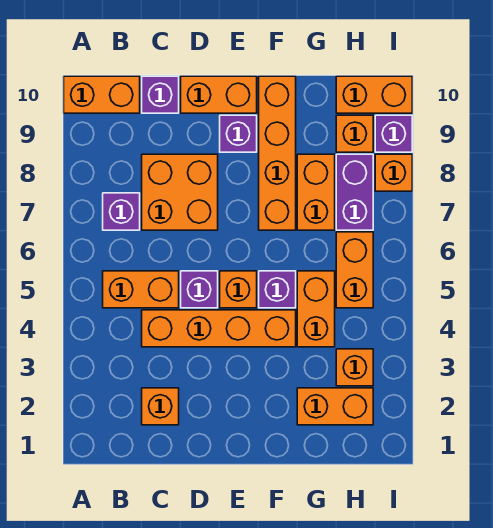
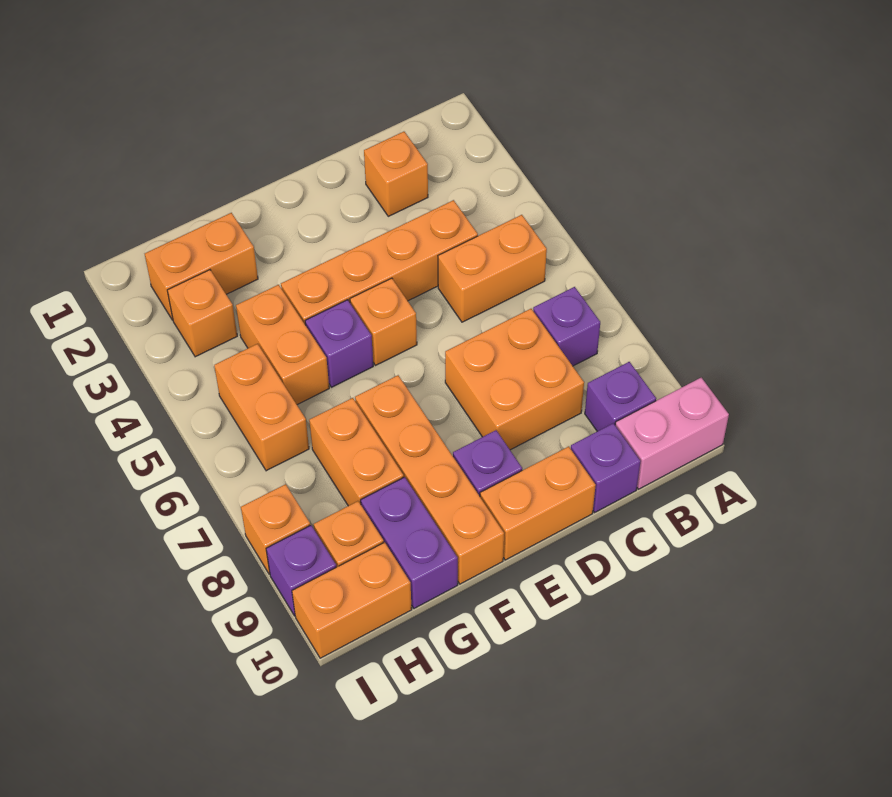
orange 1x2 brick [64,76,140,113] -> pink 1x2 brick [615,378,729,489]
purple 1x1 brick [181,271,218,308] -> purple 1x1 brick moved to [585,362,656,431]
purple 1x2 brick [336,154,373,230] -> purple 1x2 brick moved to [361,477,458,608]

